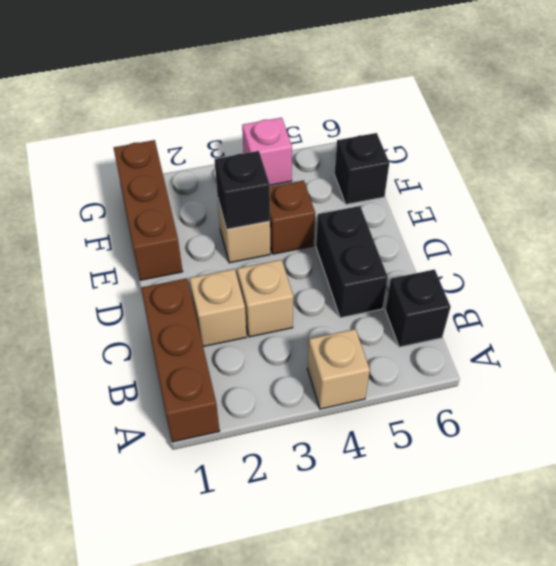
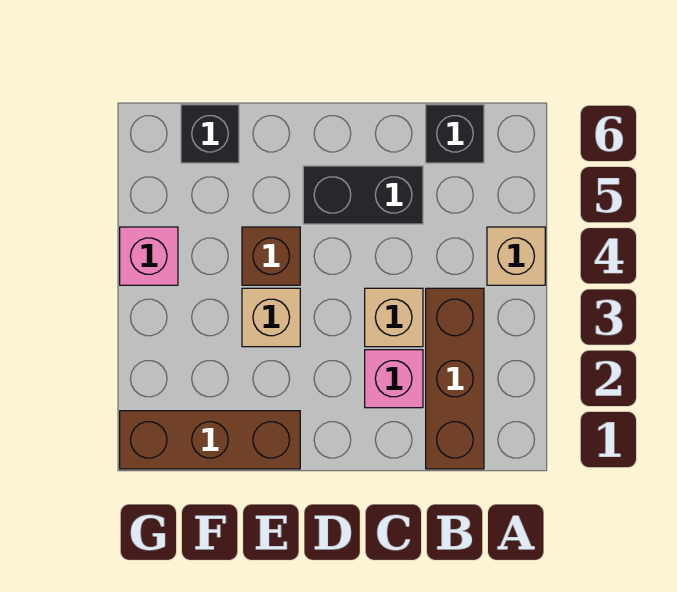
brown 1x3 brick [141,279,220,442] -> brown 1x3 brick turned to [426,288,484,469]
tan 1x1 brick [190,269,247,346] -> pink 1x1 brick [365,350,423,408]
black 1x1 brick [214,151,270,229] -> none

